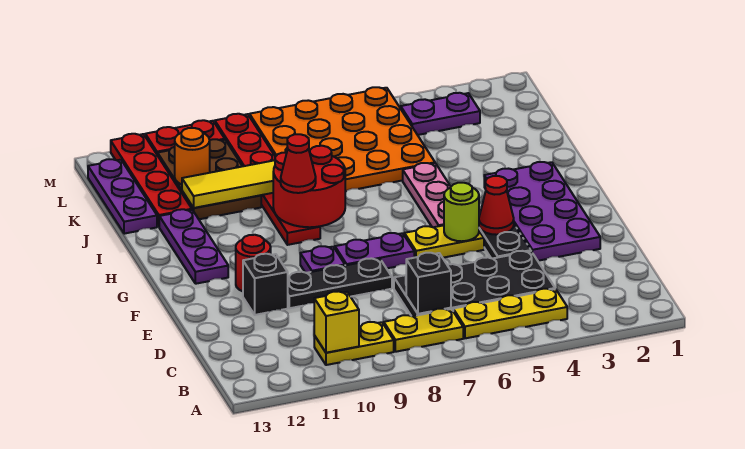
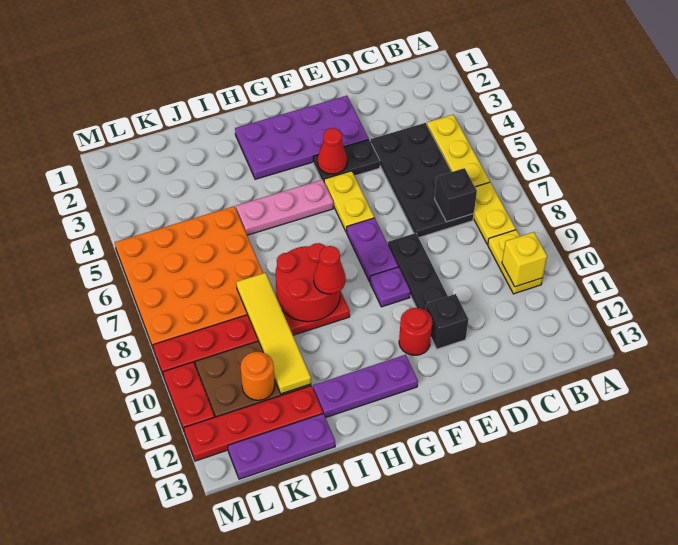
lime 1x1 round brick [444,183,479,241] -> none
purple 1x2 plate [401,93,480,135] -> none

